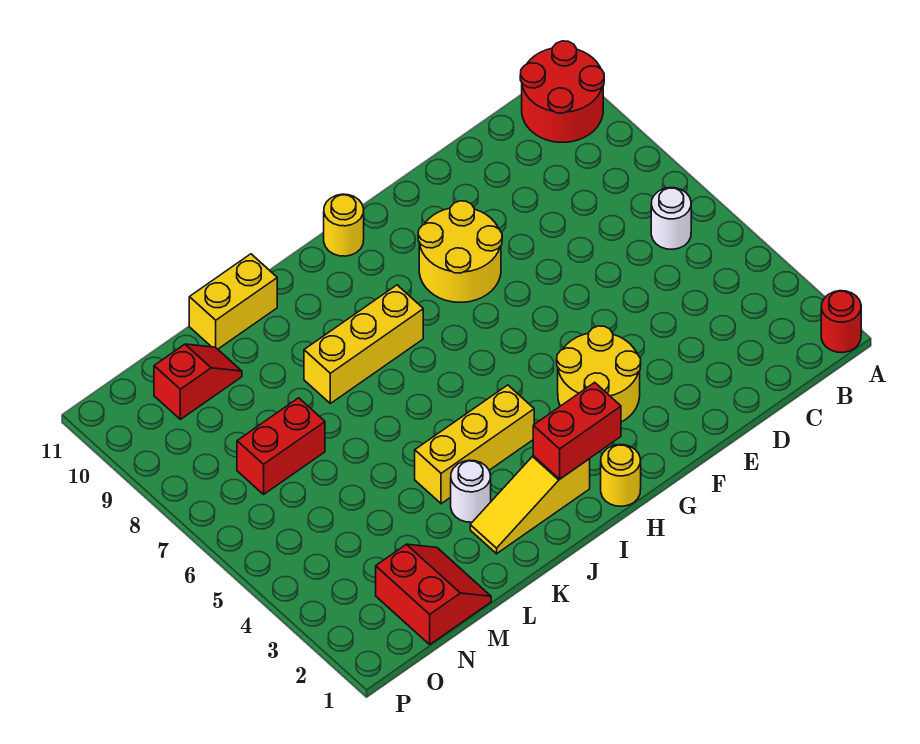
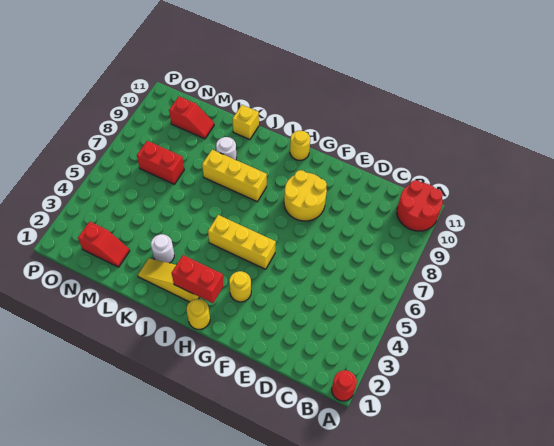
white 1x1 round brick [651,188,691,249] -> white 1x1 round brick moved to [216,137,237,160]
yellow 2x2 round brick [557,326,641,422] -> yellow 1x1 round brick [229,271,251,302]
yellow 1x3 brick [415,385,534,504] -> yellow 1x3 brick moved to [208,215,276,269]
yellow 1x2 brick [189,254,277,349] -> yellow 1x1 brick [233,105,259,140]
red 2x2 slope [376,544,491,644] -> red 1x2 slope [78,221,130,267]

